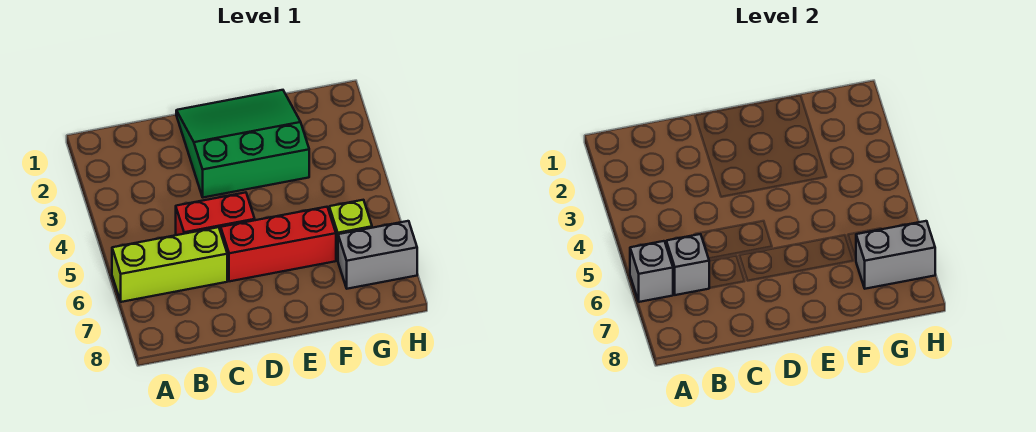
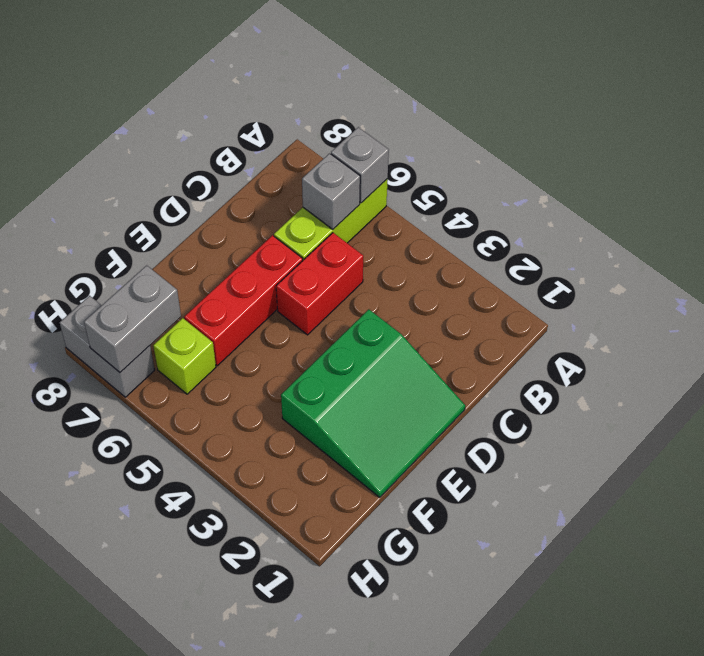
grey 1x2 brick [338,221,417,289] -> grey 1x2 brick turned to [60,296,155,397]

